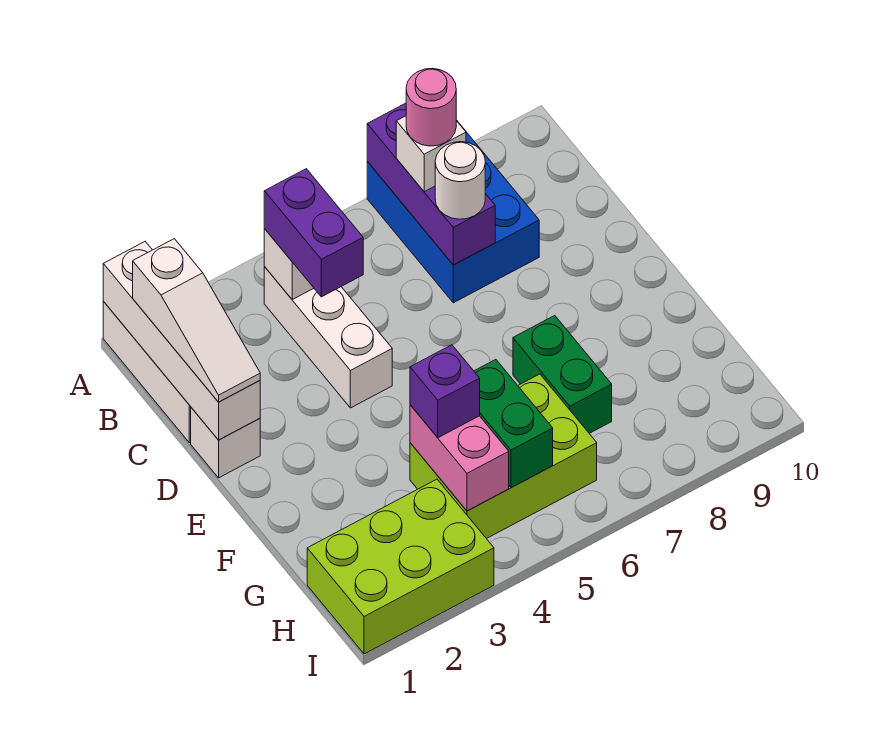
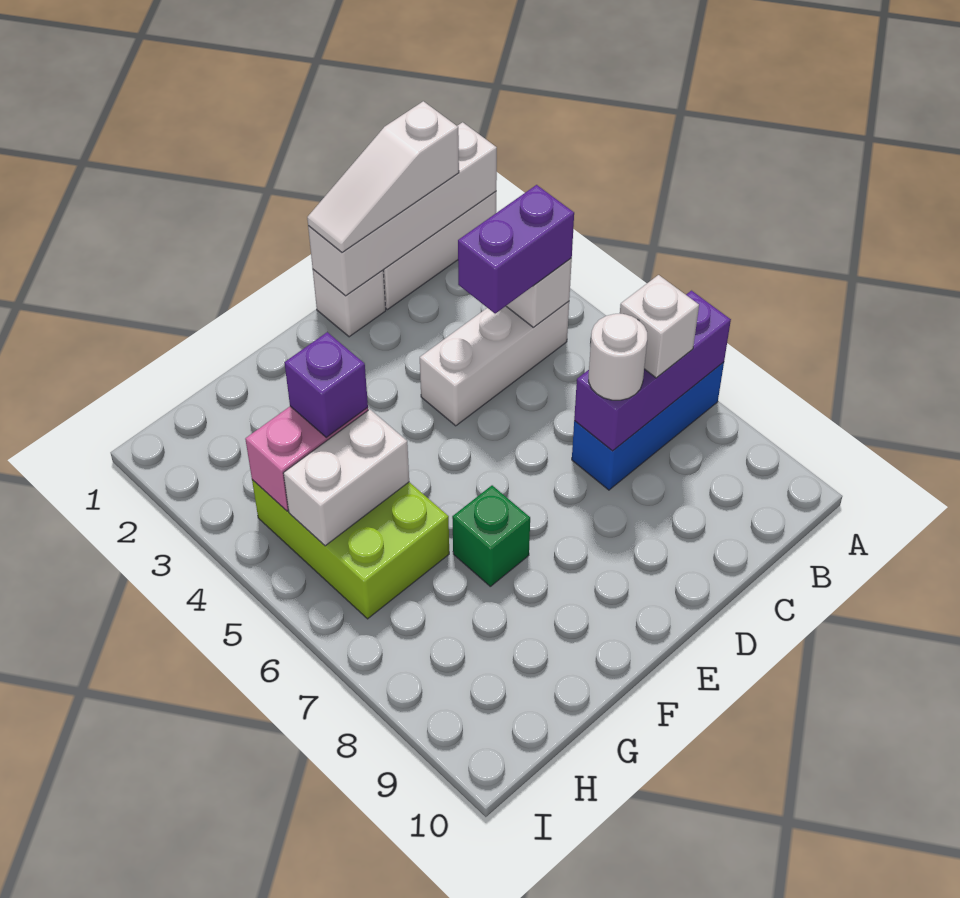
blue 2x3 brick [367,120,539,303] -> blue 1x3 brick [572,362,724,490]
pink 1x1 round brick [406,68,456,146] -> none
green 1x2 brick [513,316,612,433] -> green 1x1 brick [452,485,530,586]
green 1x2 brick [474,360,553,487] -> white 1x2 brick [283,409,409,546]
lime 2x3 brick [307,479,494,654] -> none

